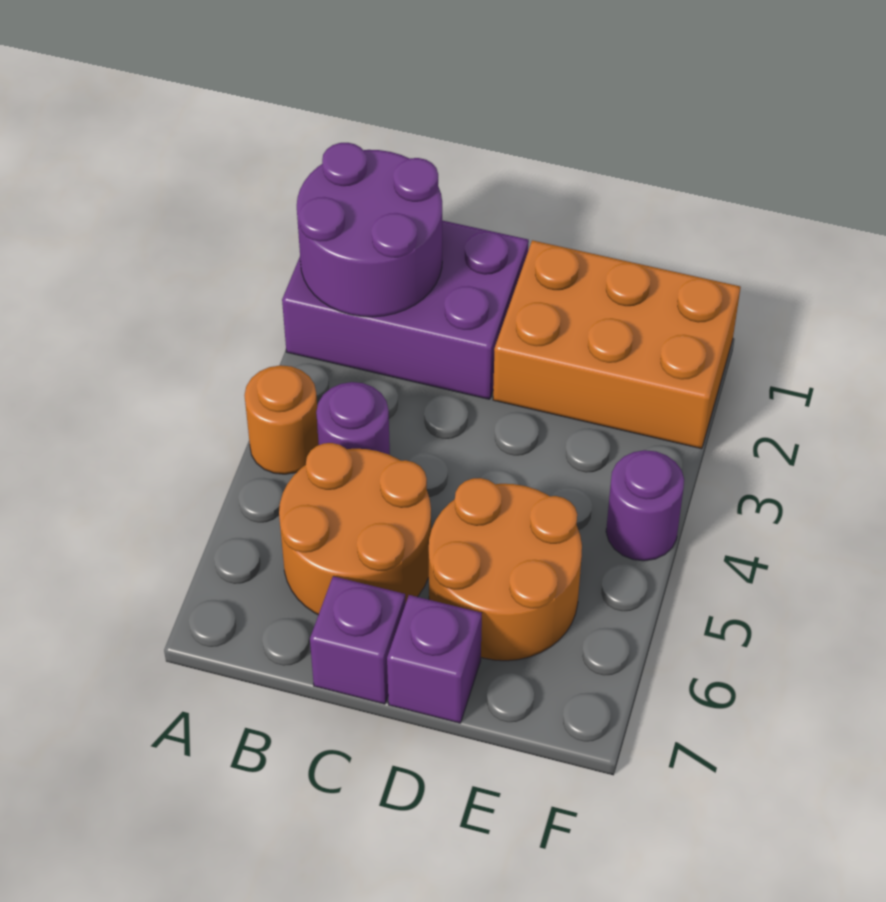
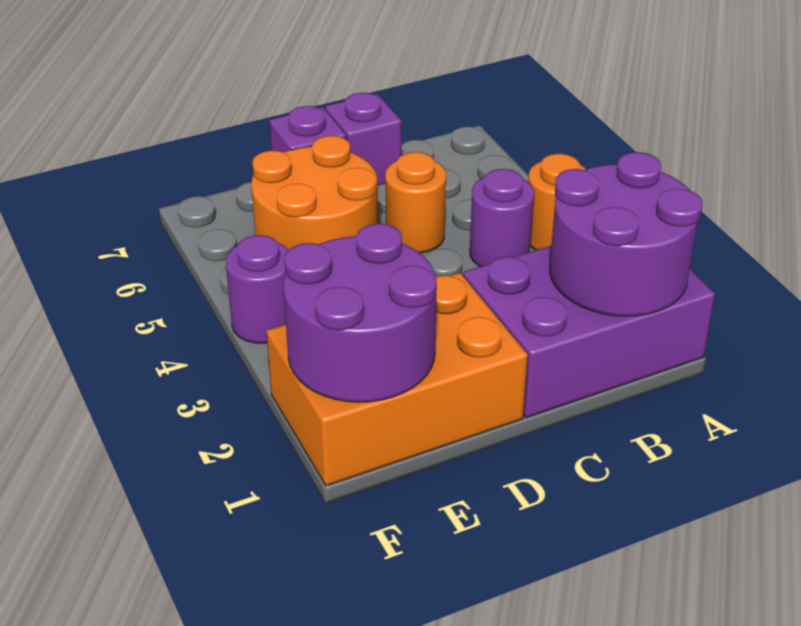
orange 2x2 round brick [279,443,431,615] -> orange 1x1 round brick [385,152,446,253]
none -> purple 2x2 round brick [284,224,437,402]

